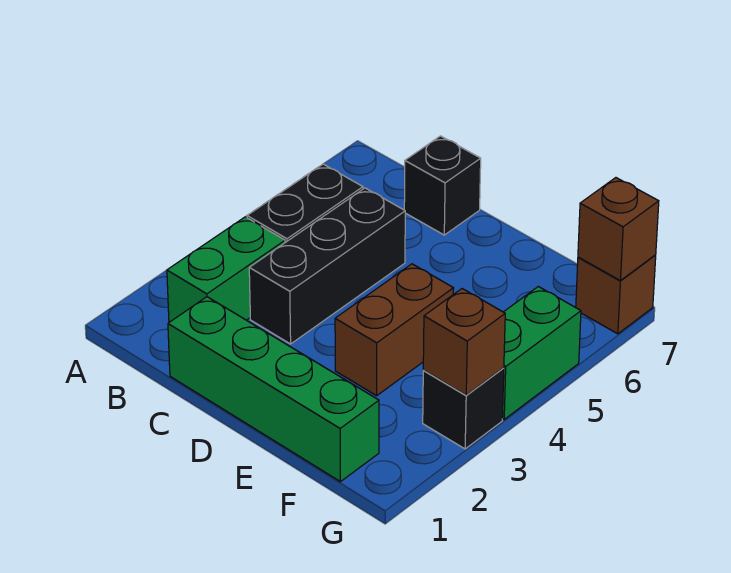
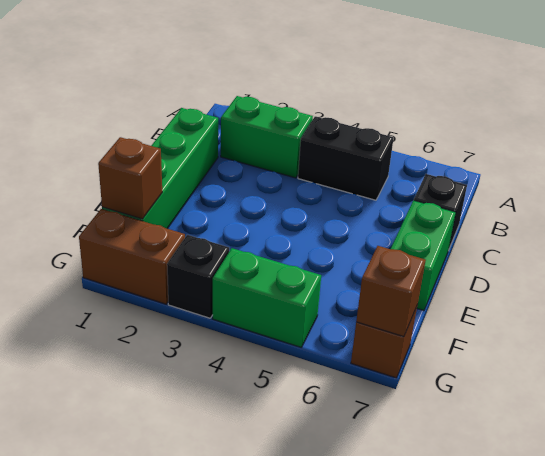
black 1x3 brick [249,188,405,344] -> none
none -> green 1x2 brick [391,200,456,311]
brown 1x2 brick [335,264,454,396] -> brown 1x2 brick moved to [79,209,185,304]
brown 1x1 brick [423,289,505,395] -> brown 1x1 brick moved to [98,137,162,219]

